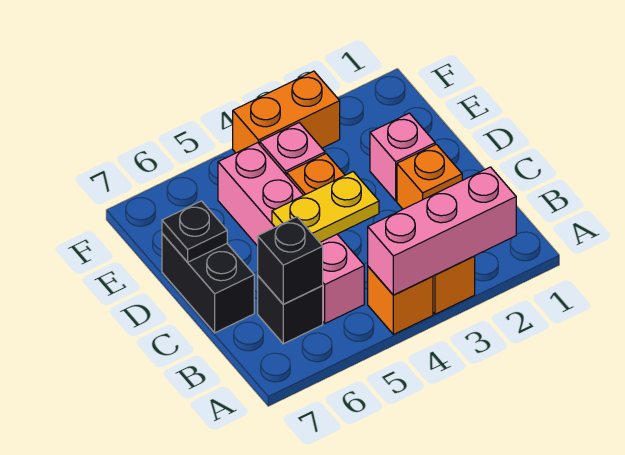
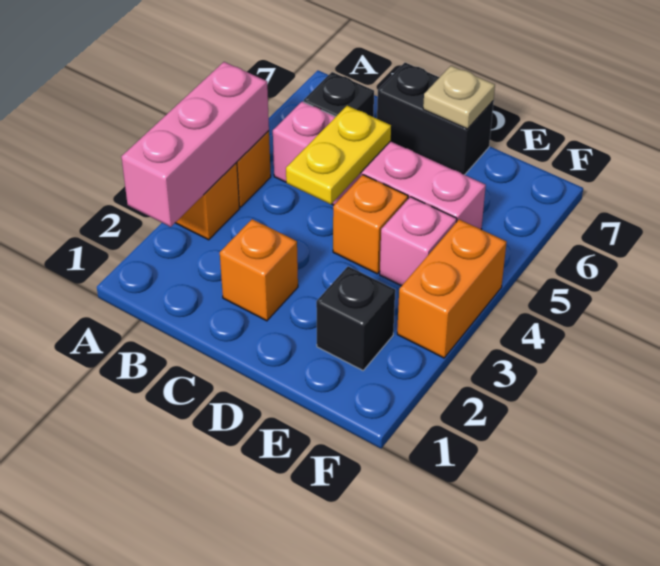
black 1x1 brick [258,217,323,304] -> black 1x1 brick moved to [316,266,395,370]
pink 1x1 brick [370,113,435,201] -> none
black 1x1 plate [162,201,227,262] -> tan 1x1 plate [423,66,495,129]

